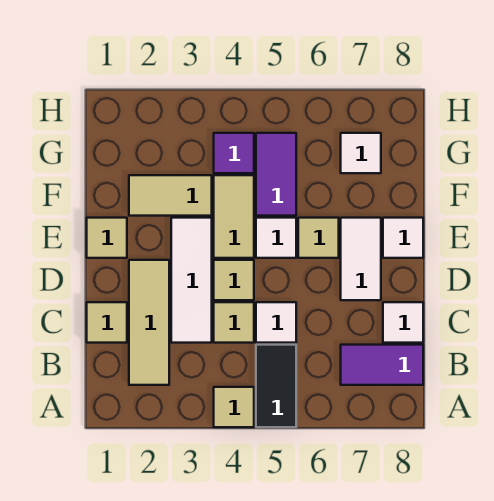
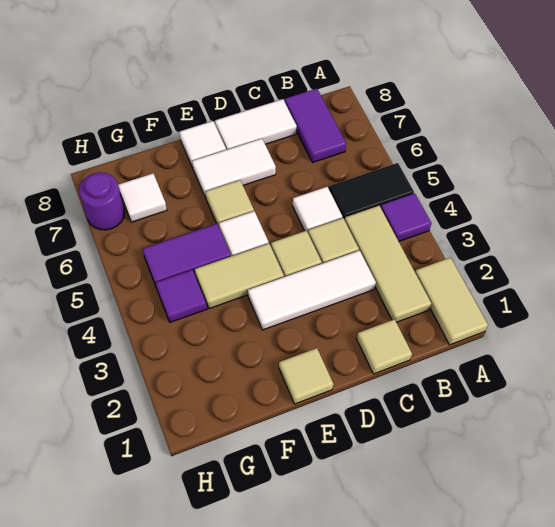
tan 1x1 tile [214,387,254,427] -> purple 1x1 tile [381,193,431,241]
tan 1x3 tile [129,260,169,385] -> tan 1x3 tile turned to [345,206,431,322]
white 1x1 tile [383,302,423,343] -> white 1x2 tile [215,99,297,150]
tan 1x2 tile [129,175,212,216] -> tan 1x2 tile moved to [415,258,488,345]
none -> purple 1x1 round brick [79,172,125,230]

